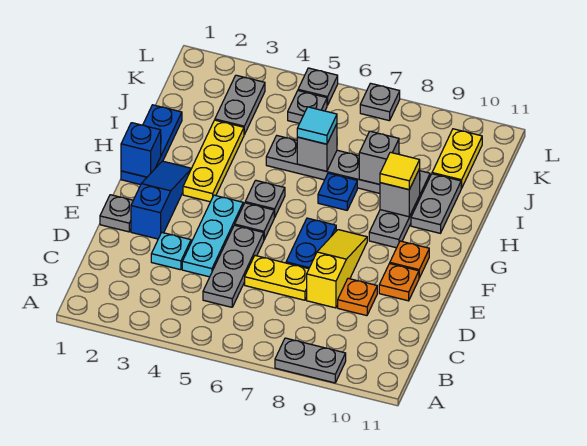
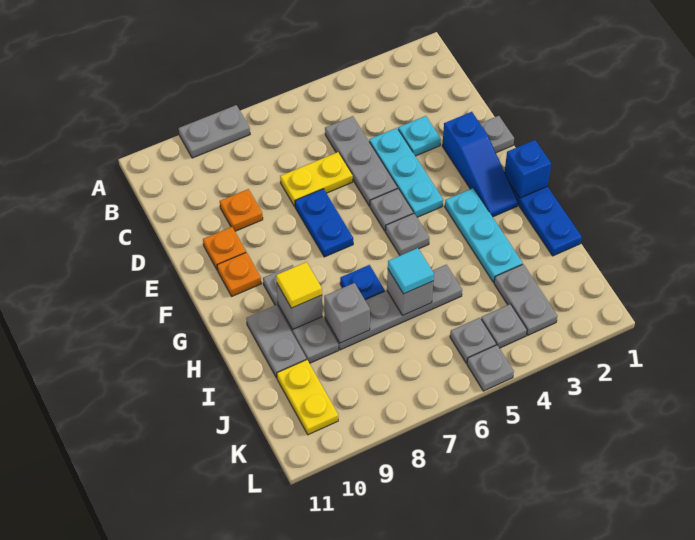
yellow 1x3 slope [307,230,367,308] -> none
yellow 1x3 plate [183,120,244,202] -> cyan 1x3 plate [445,188,523,282]
grey 1x1 plate [360,83,400,121] -> grey 1x1 plate moved to [481,304,527,348]

